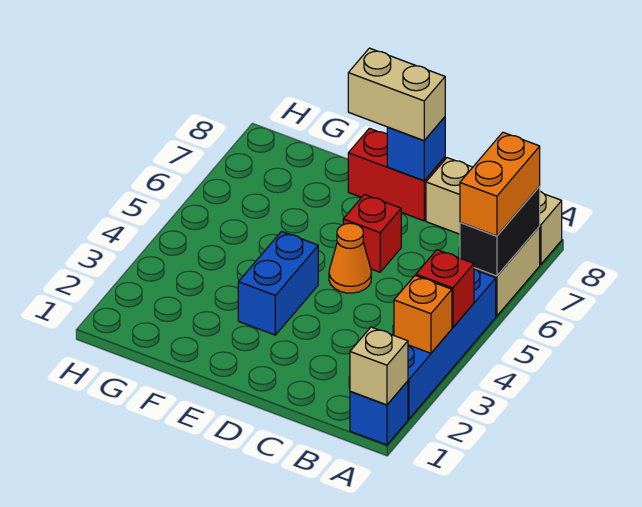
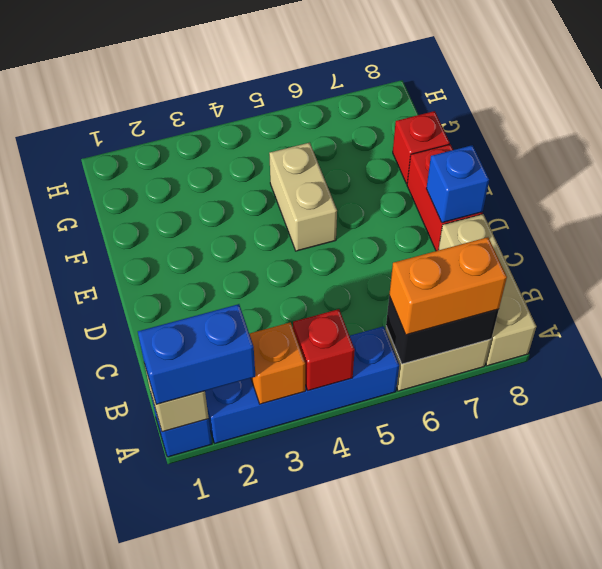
orange 1x1 cone [329,223,371,293] -> none
red 1x1 brick [343,194,401,272] -> red 1x1 brick moved to [393,111,450,184]
tan 1x2 brick [348,48,445,140] -> tan 1x2 brick moved to [269,143,337,251]
blue 1x2 brick [238,232,318,335] -> blue 1x2 brick moved to [138,304,255,404]

